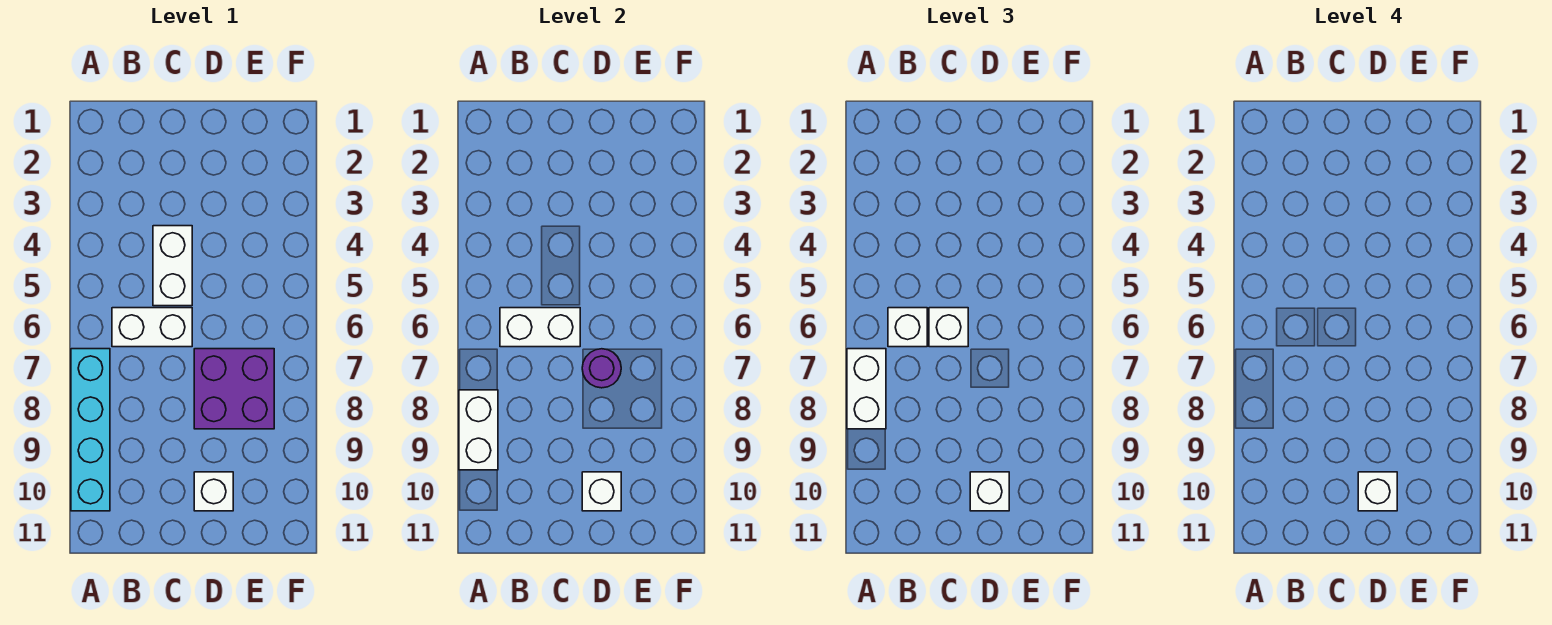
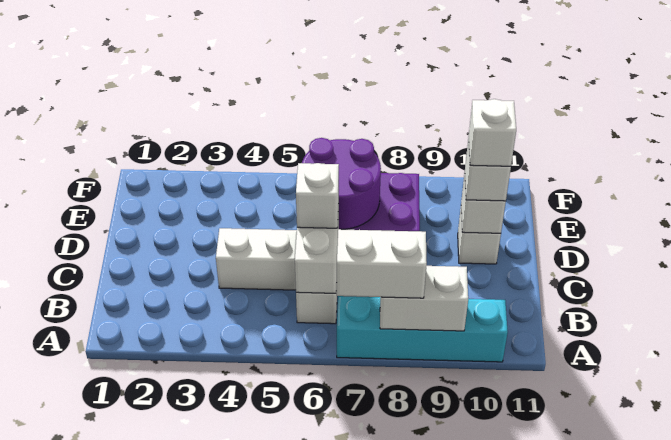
white 1x1 brick [888,308,927,347] -> none
purple 1x1 round brick [582,349,621,388] -> purple 2x2 round brick [302,138,381,229]

